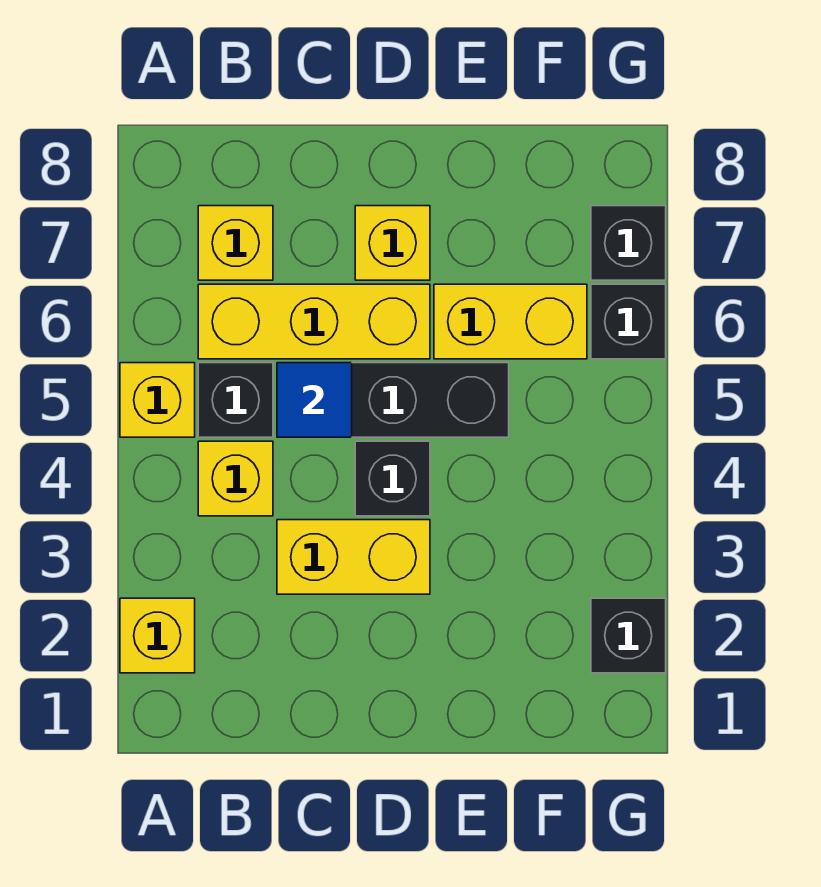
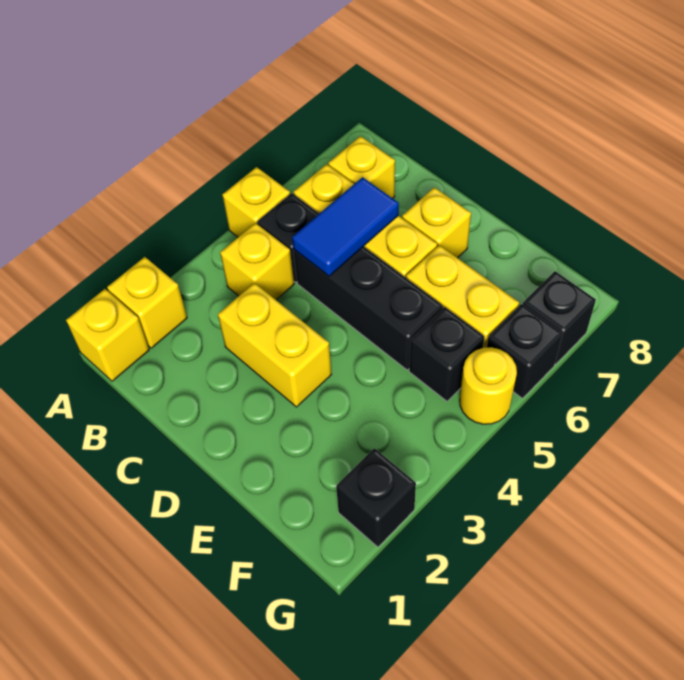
none -> yellow 1x1 brick [66,289,149,381]
blue 1x1 tile [277,363,352,437] -> blue 1x2 tile [292,177,399,276]
black 1x1 brick [355,441,430,516] -> black 1x1 brick moved to [409,307,484,401]
none -> yellow 1x1 round brick [460,347,517,424]

